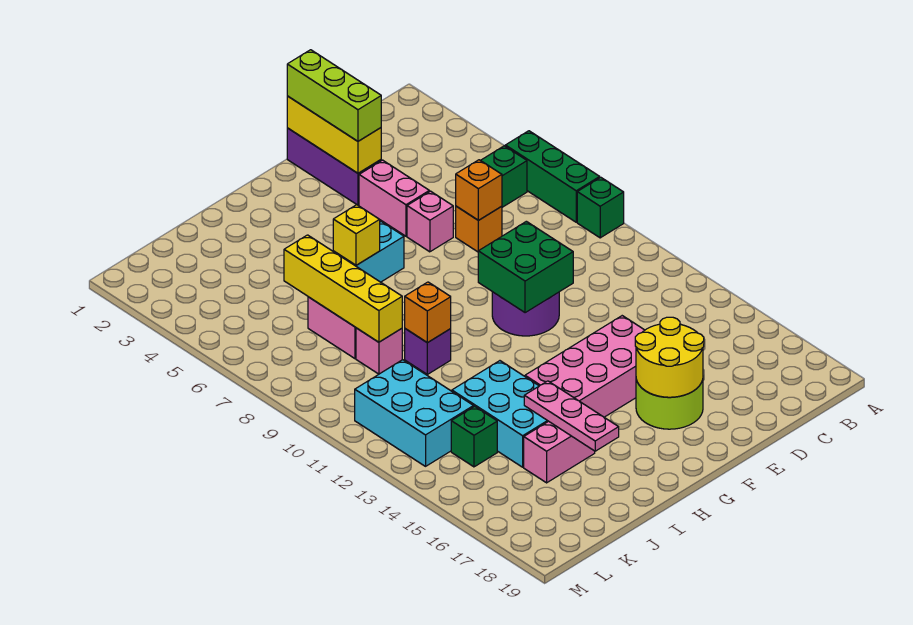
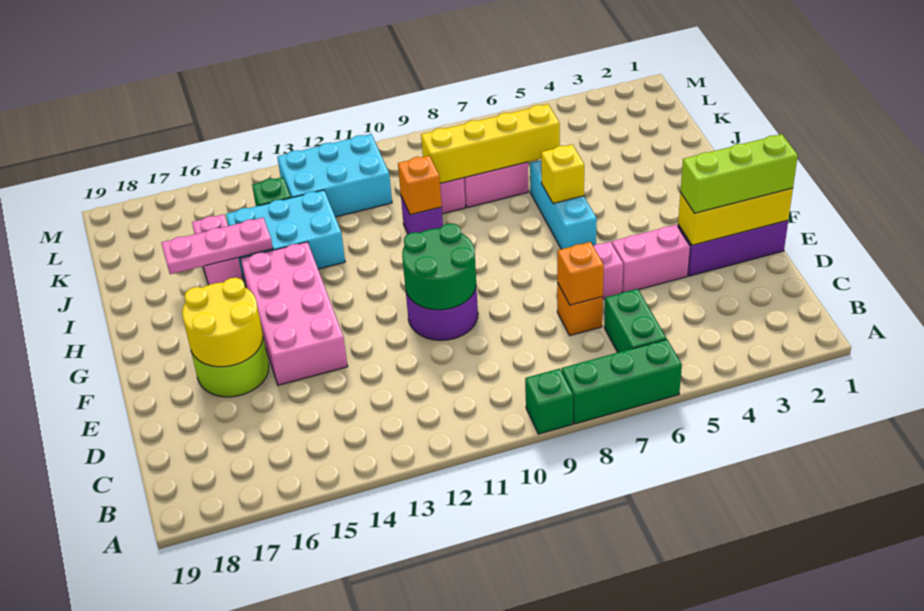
green 2x2 brick [478,221,573,313] -> green 2x2 round brick [402,223,476,310]

